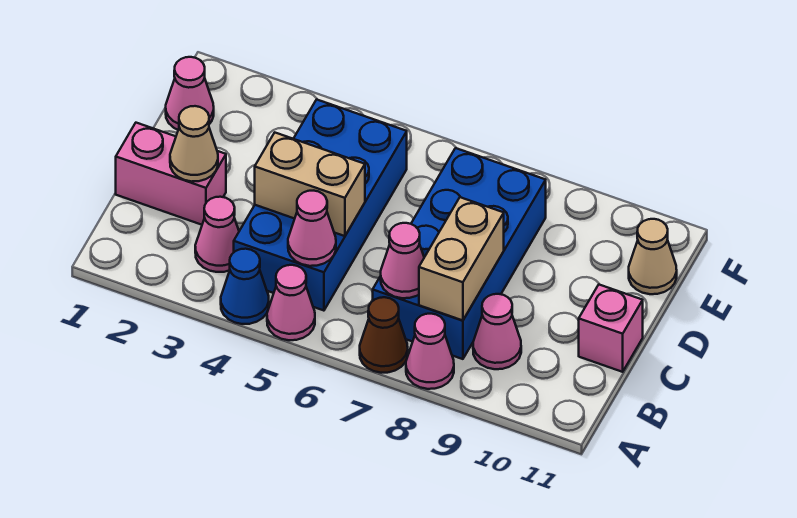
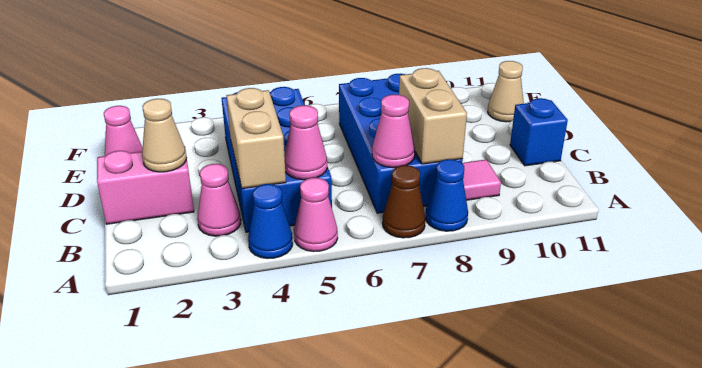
pink 1x1 cone [406,314,454,389] -> blue 1x1 cone [425,159,468,231]
pink 1x1 cone [473,294,521,369] -> pink 1x1 tile [462,160,501,200]
tan 1x2 brick [255,133,365,236] -> tan 1x2 brick turned to [226,88,286,189]
pink 1x1 brick [579,285,643,372] -> blue 1x1 brick [510,98,568,166]

